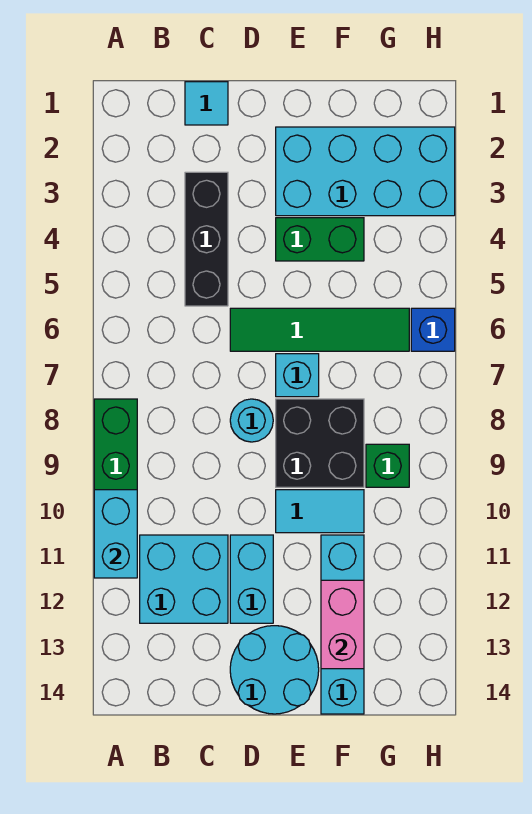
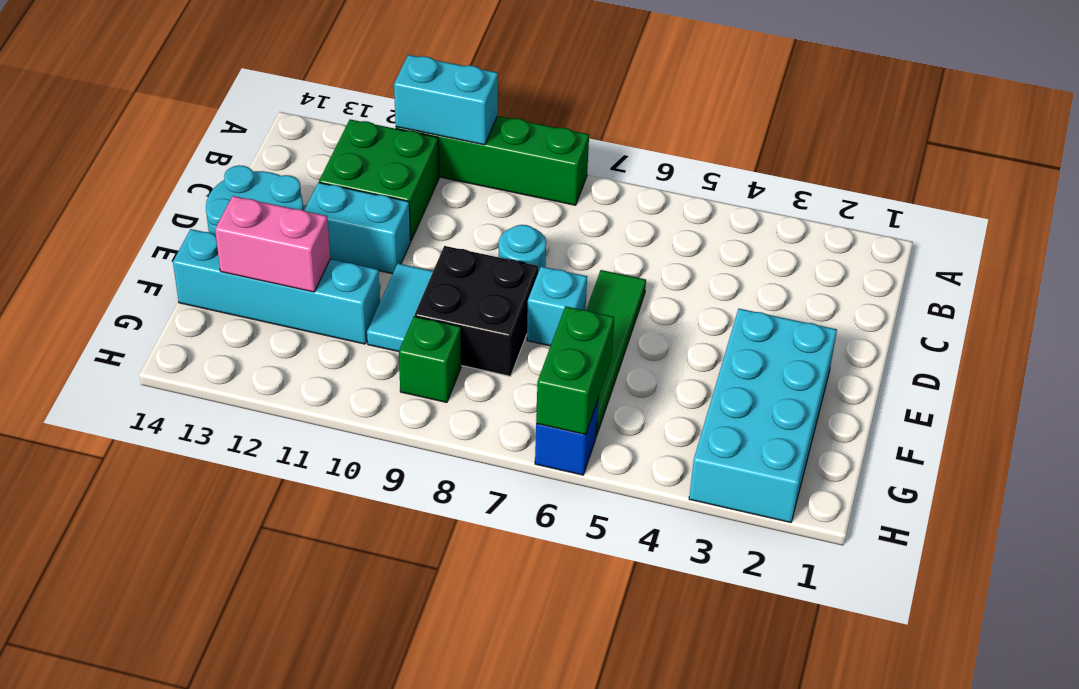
cyan 2x2 brick [140,535,228,623] -> green 2x2 brick [319,119,439,241]
cyan 1x1 tile [185,82,228,125] -> none
black 1x3 brick [185,172,228,306] -> none
green 1x2 brick [276,218,364,261] -> green 1x2 brick moved to [536,306,614,435]

